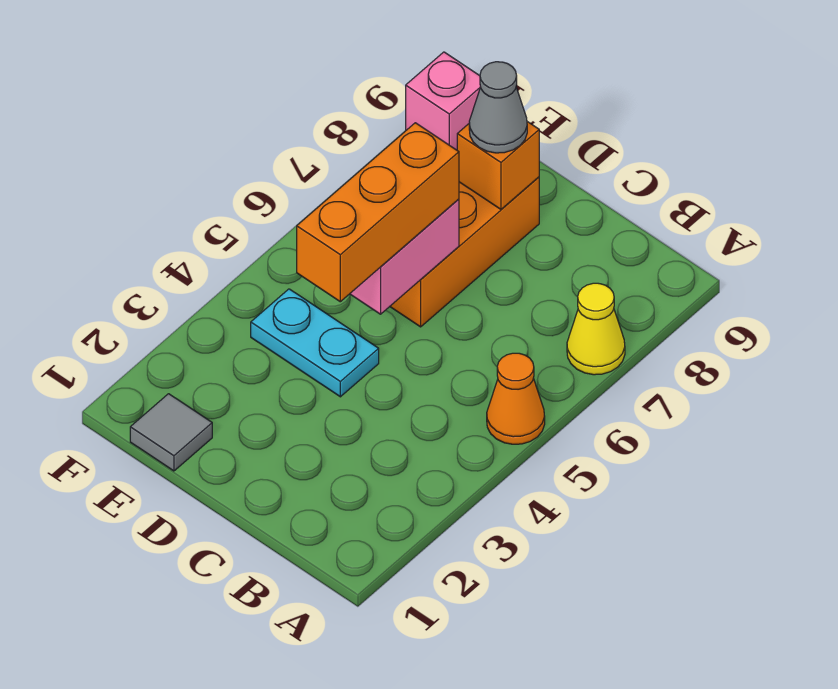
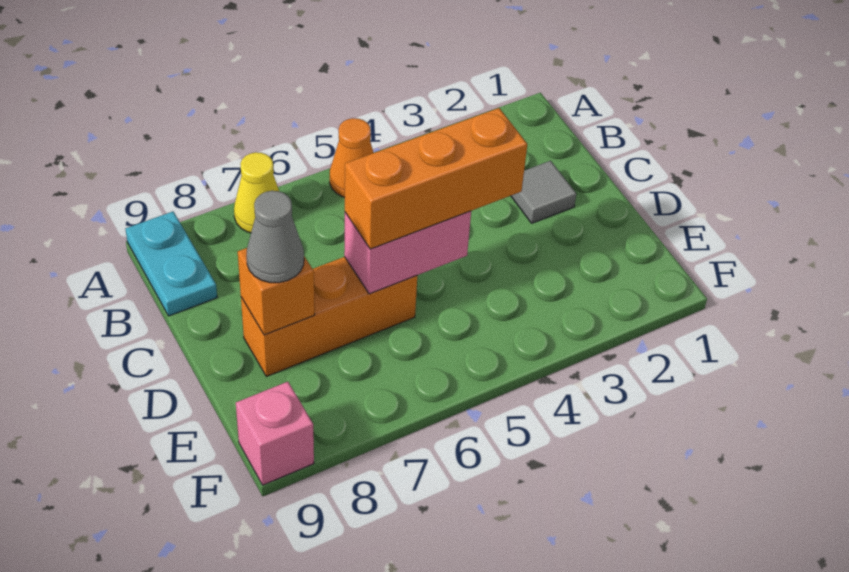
cyan 1x2 plate [251,289,379,397] -> cyan 1x2 plate moved to [126,212,217,316]
grey 1x1 tile [130,394,212,471] -> grey 1x1 tile moved to [511,161,576,223]

